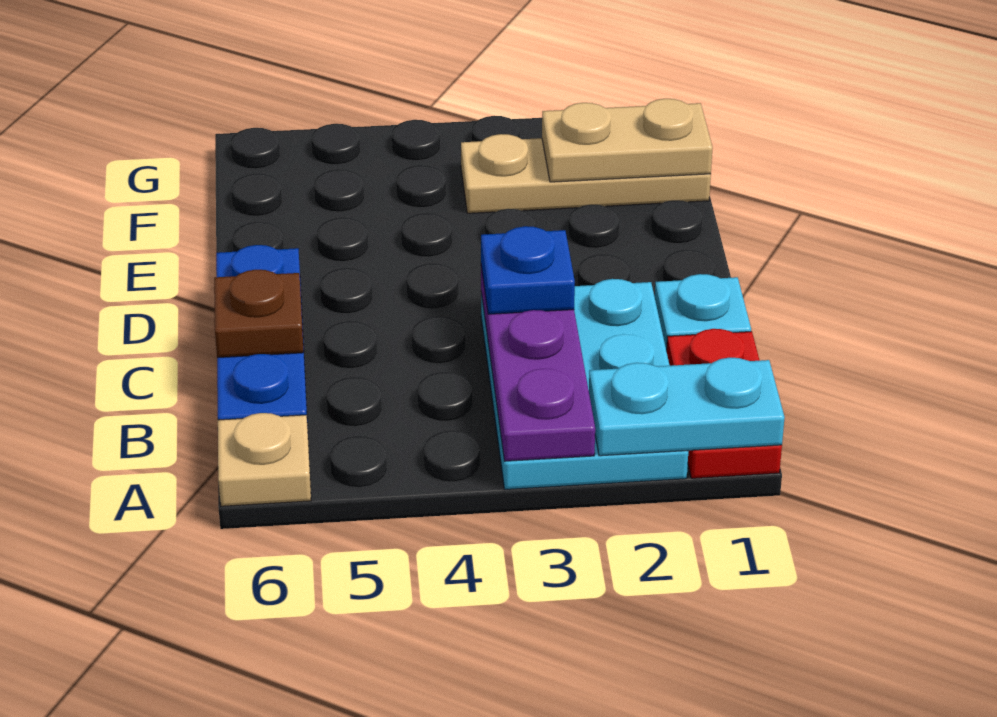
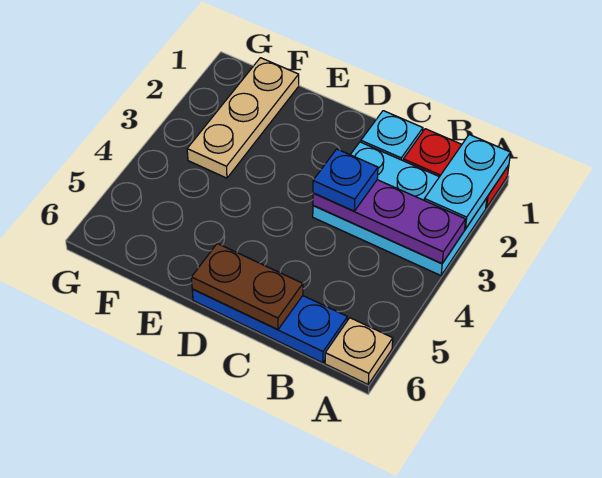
brown 1x1 plate [214,270,304,358] -> brown 1x2 plate [191,244,303,330]
tan 1x2 plate [542,99,713,182] -> none

